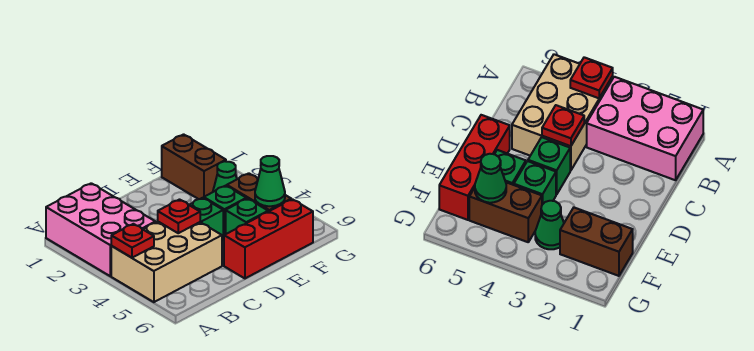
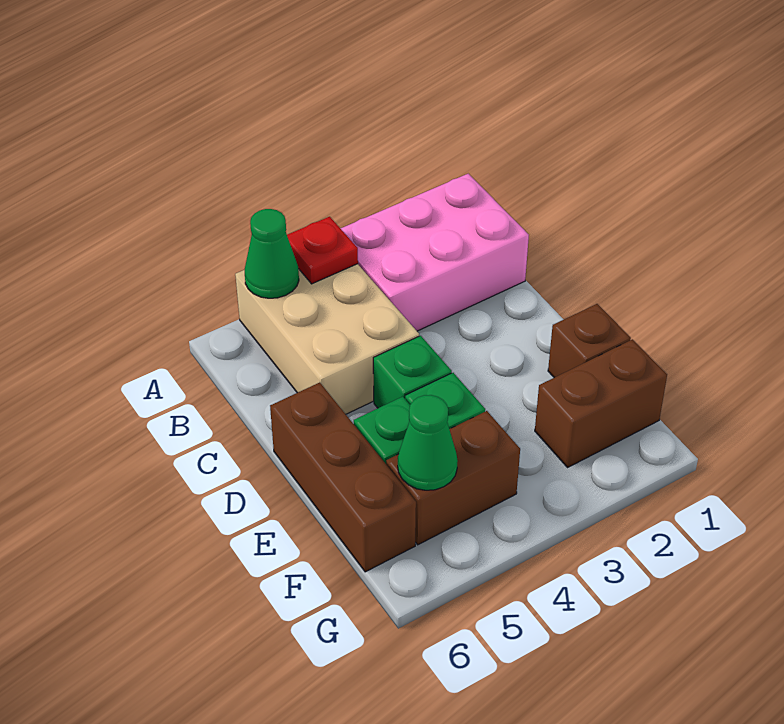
red 1x1 plate [158,200,200,233] -> none
red 1x3 brick [224,199,313,278] -> brown 1x3 brick [270,383,416,572]
none -> brown 1x1 brick [548,304,631,378]
green 1x1 cone [213,161,237,192] -> green 1x1 cone moved to [245,209,299,298]

